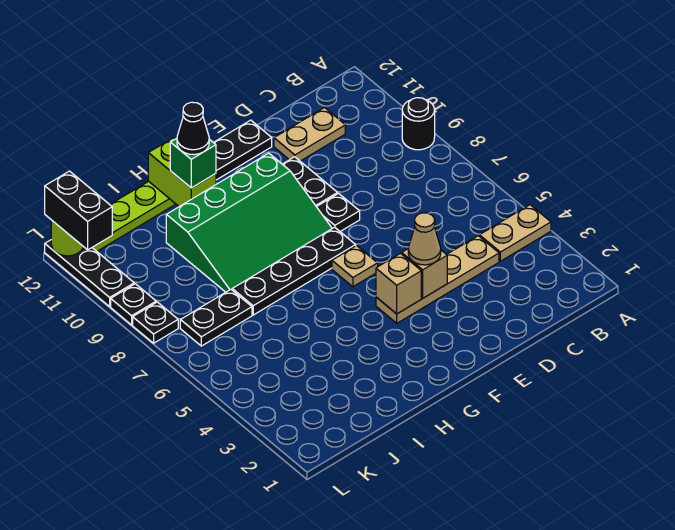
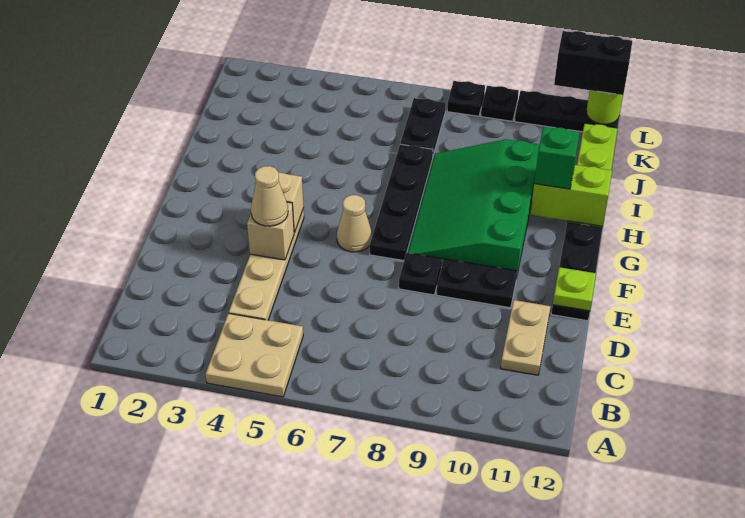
tan 1x2 plate [479,205,551,261] -> tan 2x2 plate [206,313,303,397]
black 1x1 round brick [402,98,435,150] -> none
none -> lime 1x1 plate [553,267,596,311]
tan 1x1 plate [332,246,378,287] -> tan 1x1 cone [337,195,372,252]
black 1x1 cone [177,102,209,154] -> none

